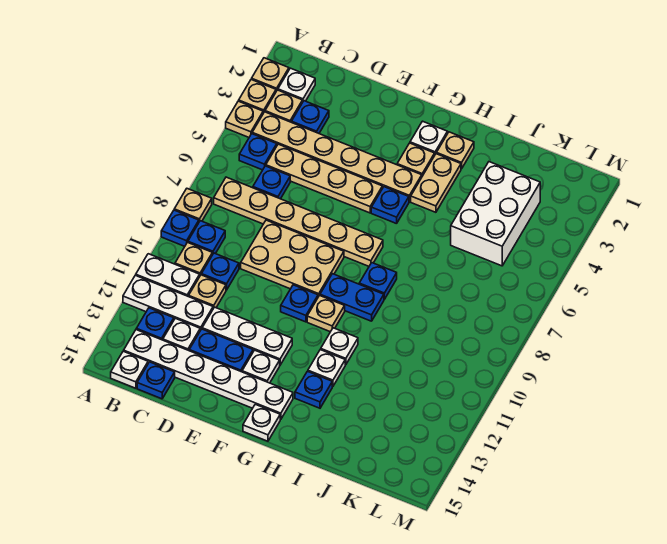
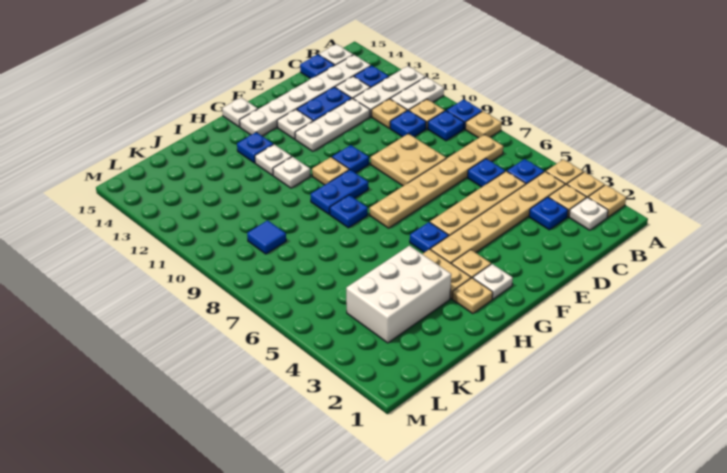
tan 2x3 plate [241,220,344,297] -> tan 2x2 plate [371,134,446,186]
white 2x3 brick [451,162,540,266] -> white 2x3 brick turned to [346,246,451,343]
none -> blue 1x1 tile [247,220,286,254]

